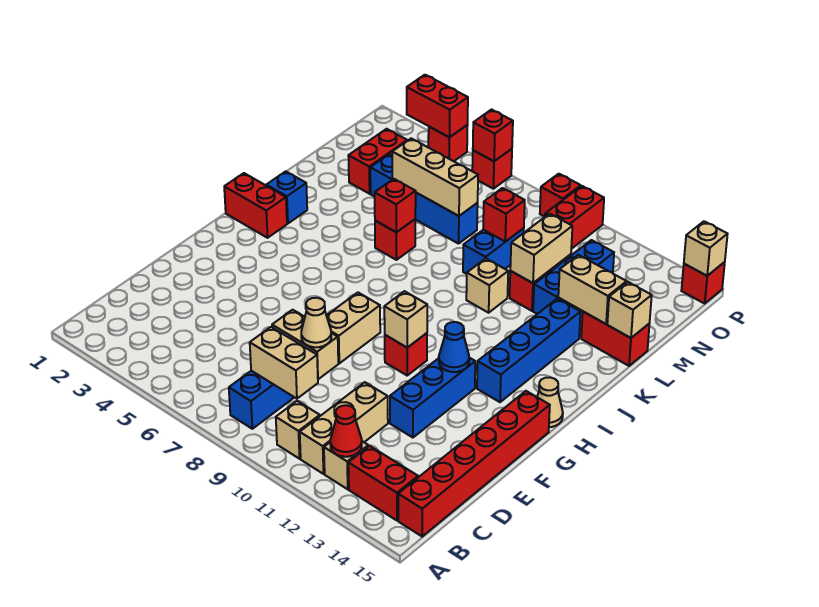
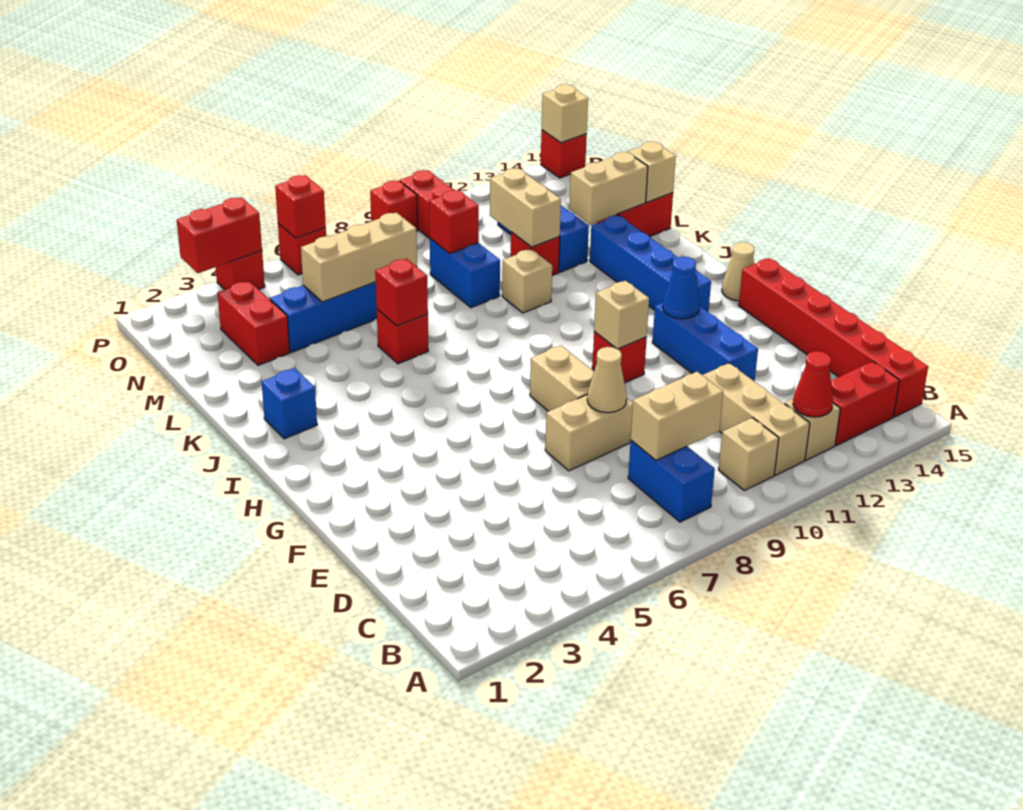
red 1x2 brick [224,173,287,238] -> none

